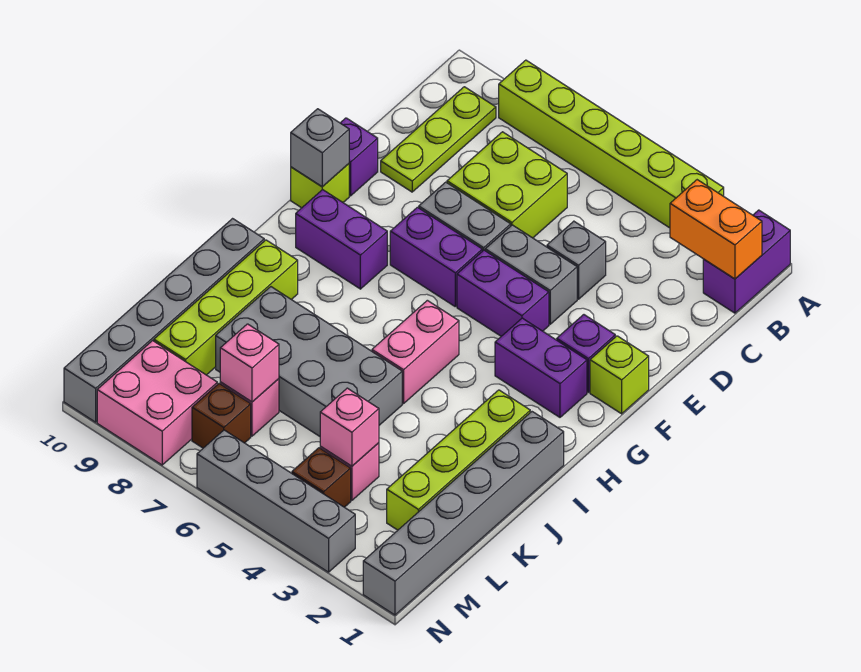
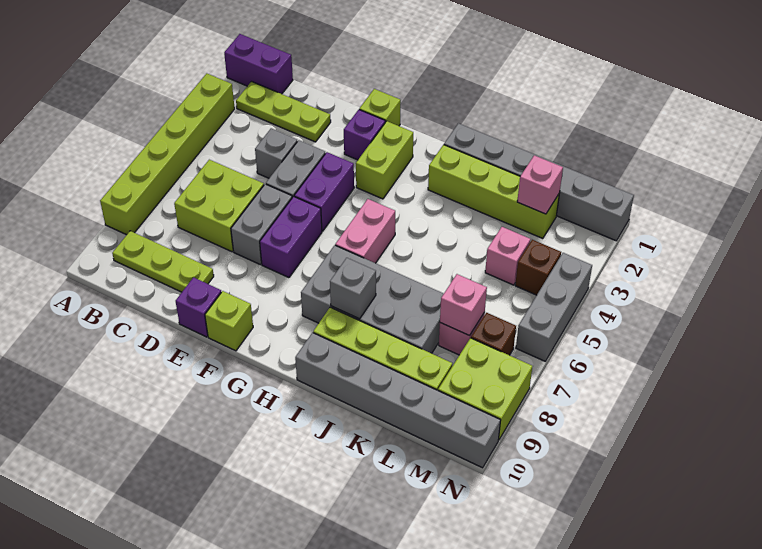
orange 1x2 brick [670,180,762,279] -> none
none -> lime 1x3 plate [236,82,331,142]
grey 1x1 brick [291,109,349,187] -> grey 1x1 brick moved to [330,258,376,319]
purple 1x2 brick [495,318,587,417] -> lime 1x2 brick [356,121,413,199]
purple 1x2 brick [296,190,387,289] -> none
pink 1x2 brick [372,300,459,404] -> pink 1x2 brick turned to [335,199,395,263]
grey 2x4 brick [216,287,402,436] -> grey 2x4 brick turned to [301,245,444,353]
pink 1x1 brick [320,388,379,466] -> pink 1x1 brick moved to [517,155,563,214]
pink 2x2 brick [97,341,217,465] -> lime 2x2 brick [438,338,532,440]
grey 1x4 brick [197,430,355,572] -> grey 1x3 brick [516,253,592,361]

